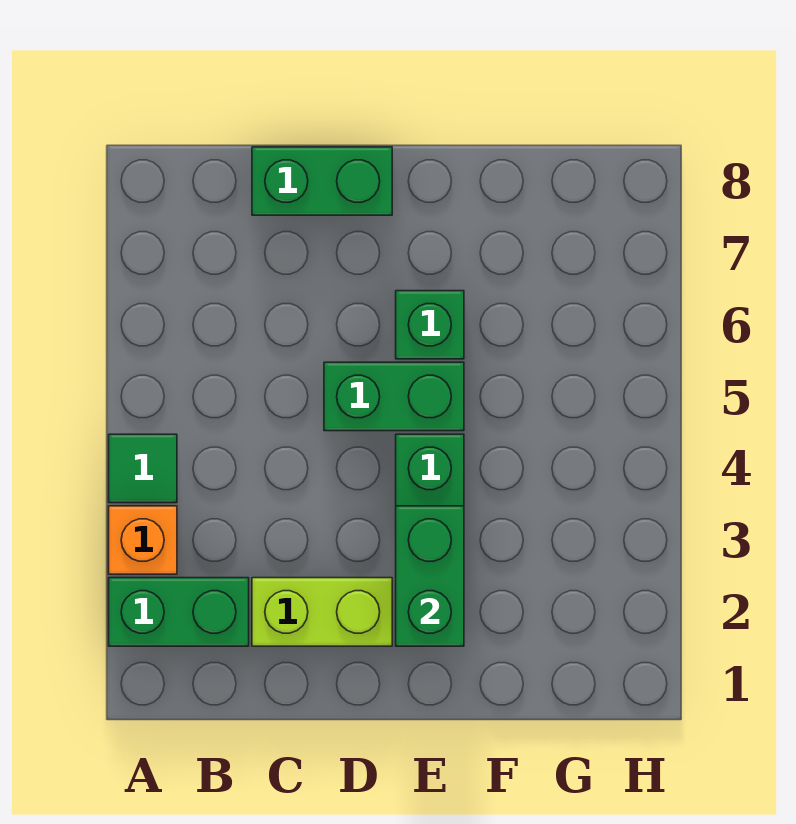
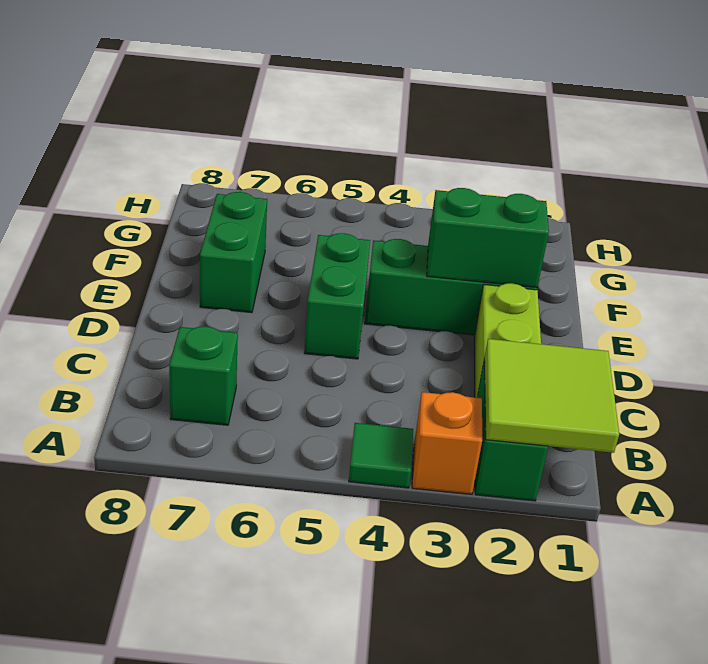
none -> lime 2x2 tile [485,339,619,453]
green 1x2 brick [252,147,392,215] -> green 1x2 brick moved to [200,192,267,313]
green 1x1 brick [396,291,464,359] -> green 1x1 brick moved to [169,326,238,425]

